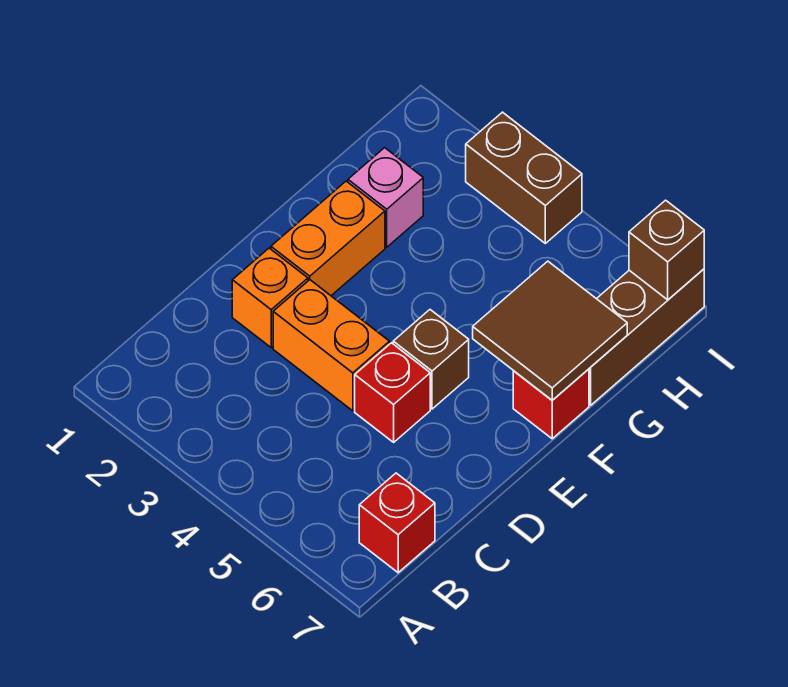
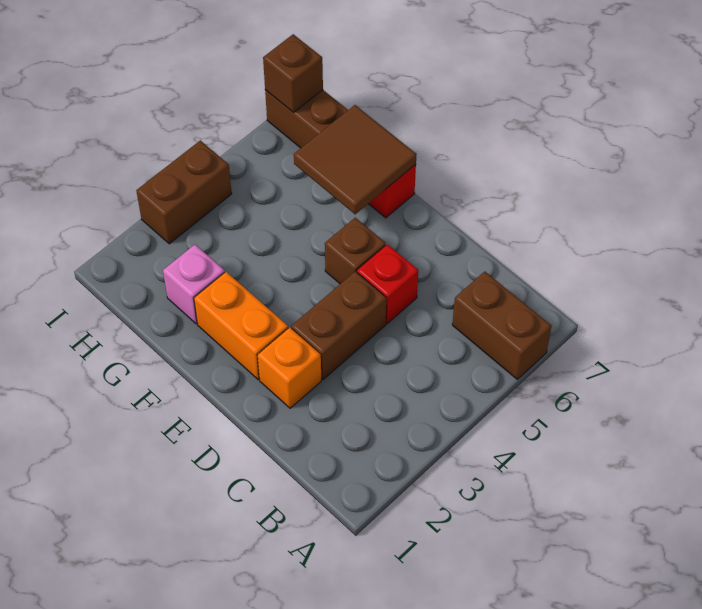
none -> brown 1x2 brick [452,271,551,379]
red 1x1 brick [359,473,435,573] -> none
orange 1x2 brick [273,280,390,411] -> brown 1x2 brick [291,271,386,380]

